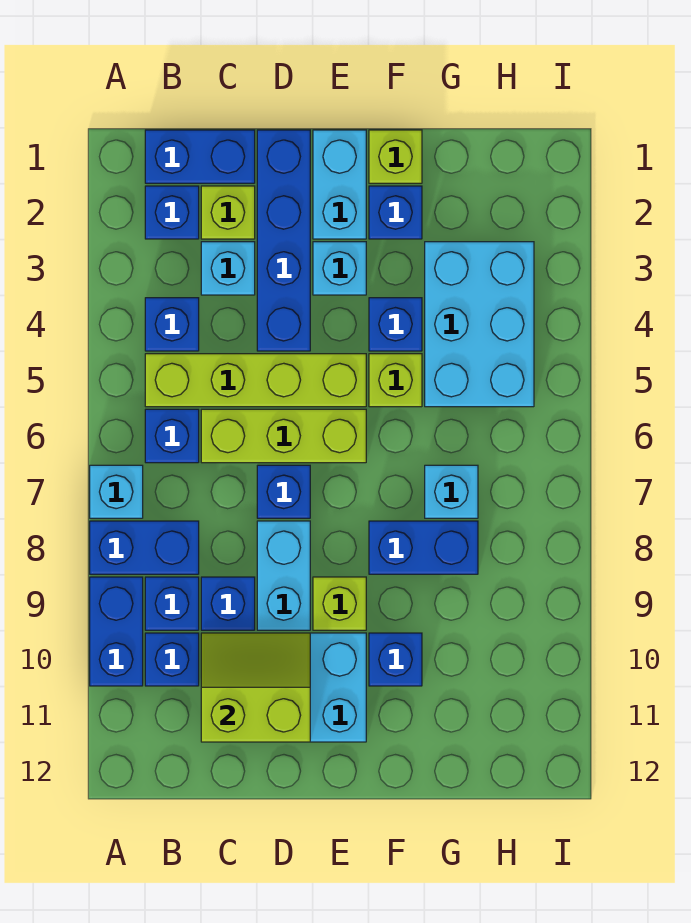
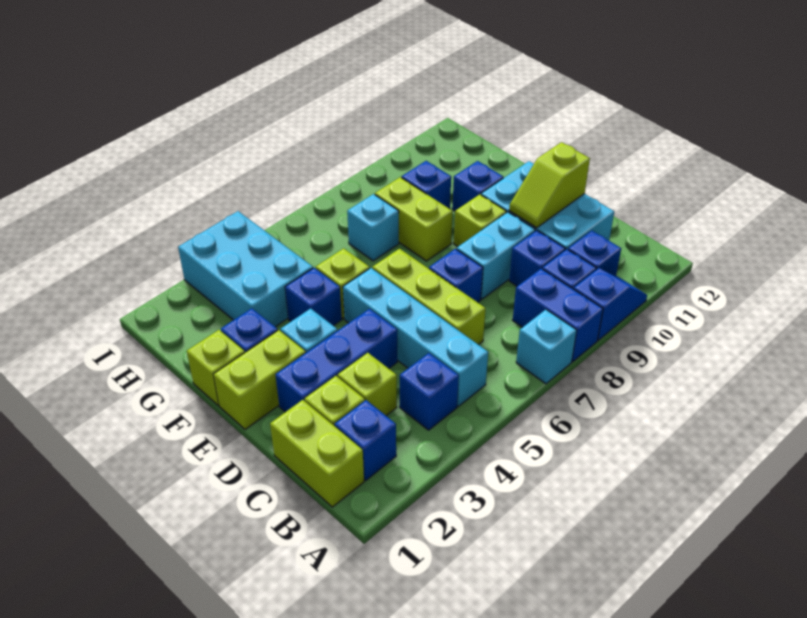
blue 1x2 brick [90,577,143,686] -> blue 1x2 slope [574,268,647,340]
blue 1x2 brick [145,130,255,183] -> lime 1x2 brick [270,400,364,507]
lime 1x4 brick [145,354,366,407] -> cyan 1x4 brick [343,268,488,406]
blue 1x1 brick [145,409,199,463] -> blue 1x1 brick moved to [402,161,451,209]
cyan 1x1 brick [201,242,255,295] -> lime 1x1 brick [338,353,397,416]
lime 2x2 slope [201,633,310,742] -> lime 1x2 slope [509,142,590,228]
blue 1x4 brick [257,130,310,351] -> blue 1x3 brick [276,309,397,412]
cyan 1x2 brick [313,130,366,239] -> lime 1x2 brick [213,330,306,429]
blue 1x2 brick [369,521,478,574] -> lime 1x2 brick [375,177,453,261]
cyan 2x3 brick [425,242,534,407] -> cyan 2x3 brick turned to [178,211,313,327]

